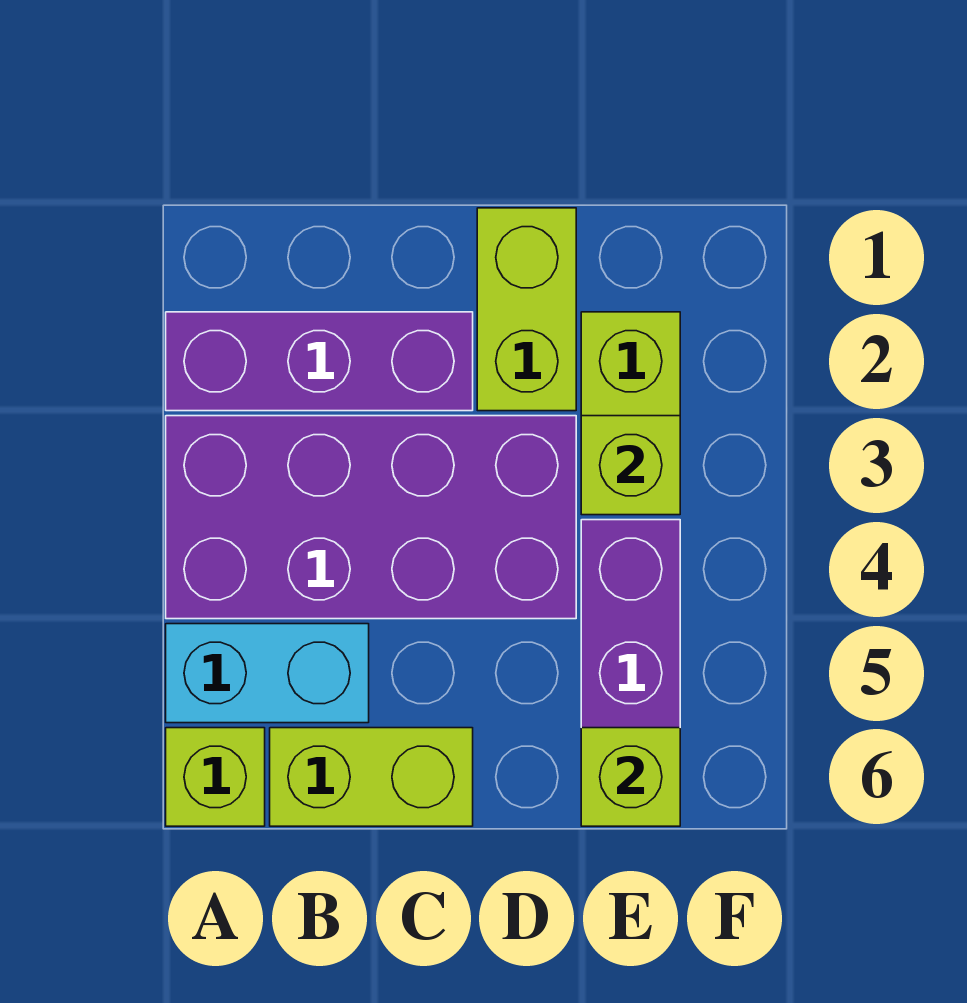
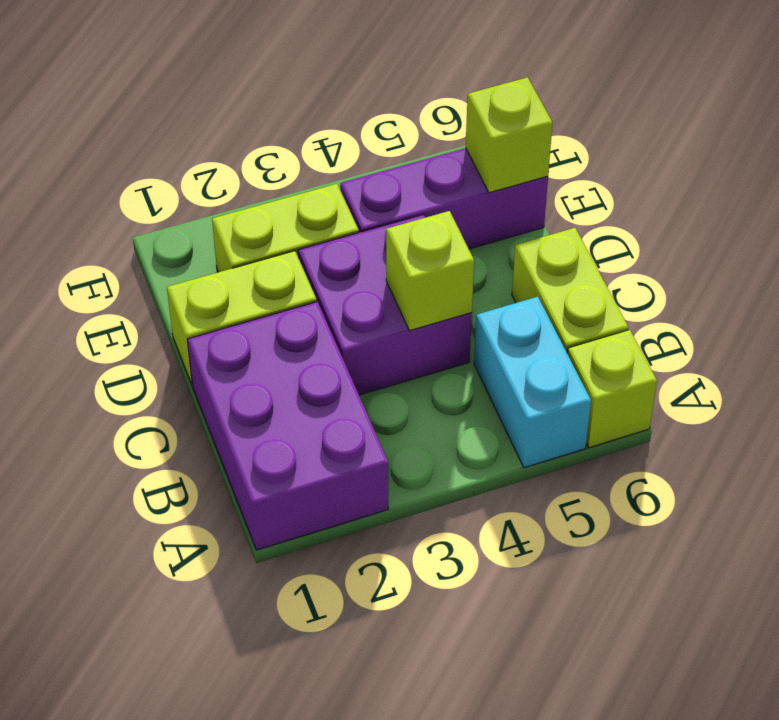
purple 1x3 brick [166,312,473,411] -> purple 2x3 brick [187,302,388,550]
purple 2x4 brick [166,416,576,619] -> purple 2x2 brick [298,215,472,395]
lime 1x1 brick [581,416,680,515] -> lime 1x1 brick moved to [386,211,474,331]

